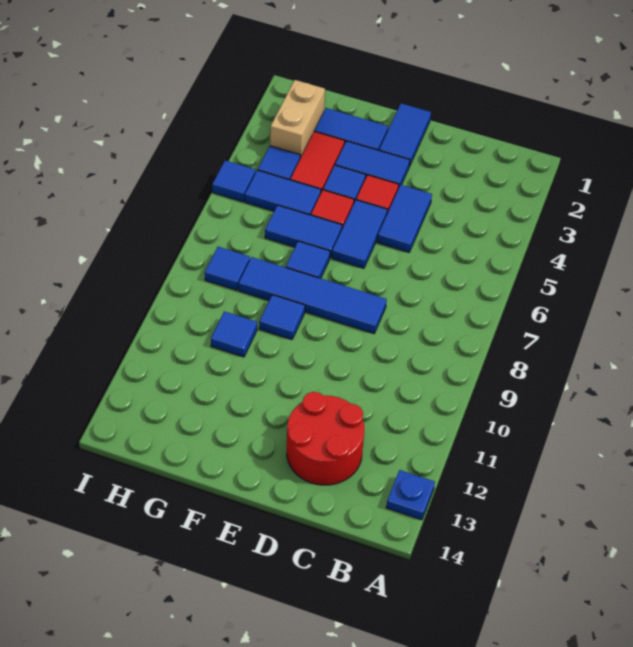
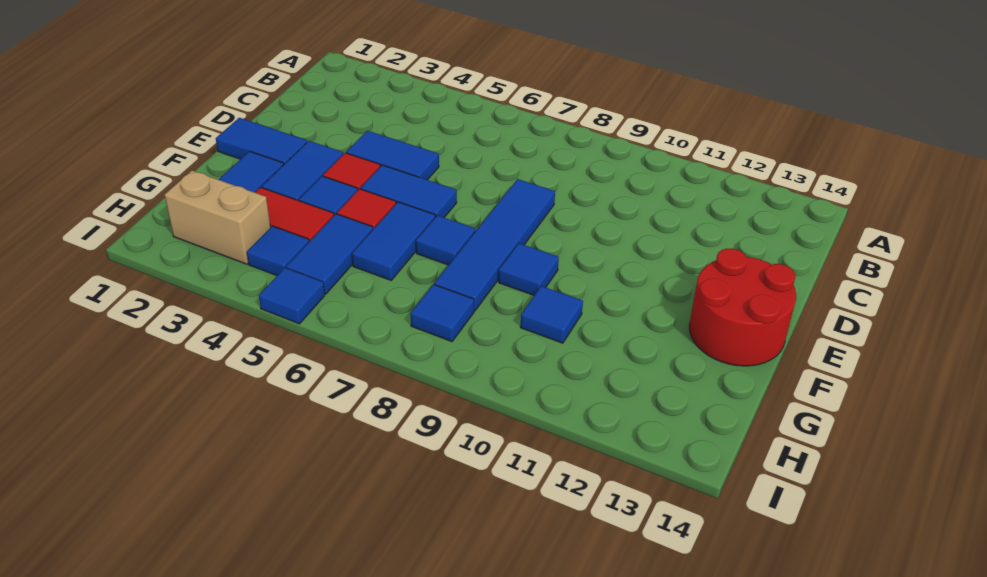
blue 1x1 plate [386,470,435,520] -> none
red 2x2 round brick [287,392,364,485] -> red 2x2 round brick moved to [689,249,796,366]

